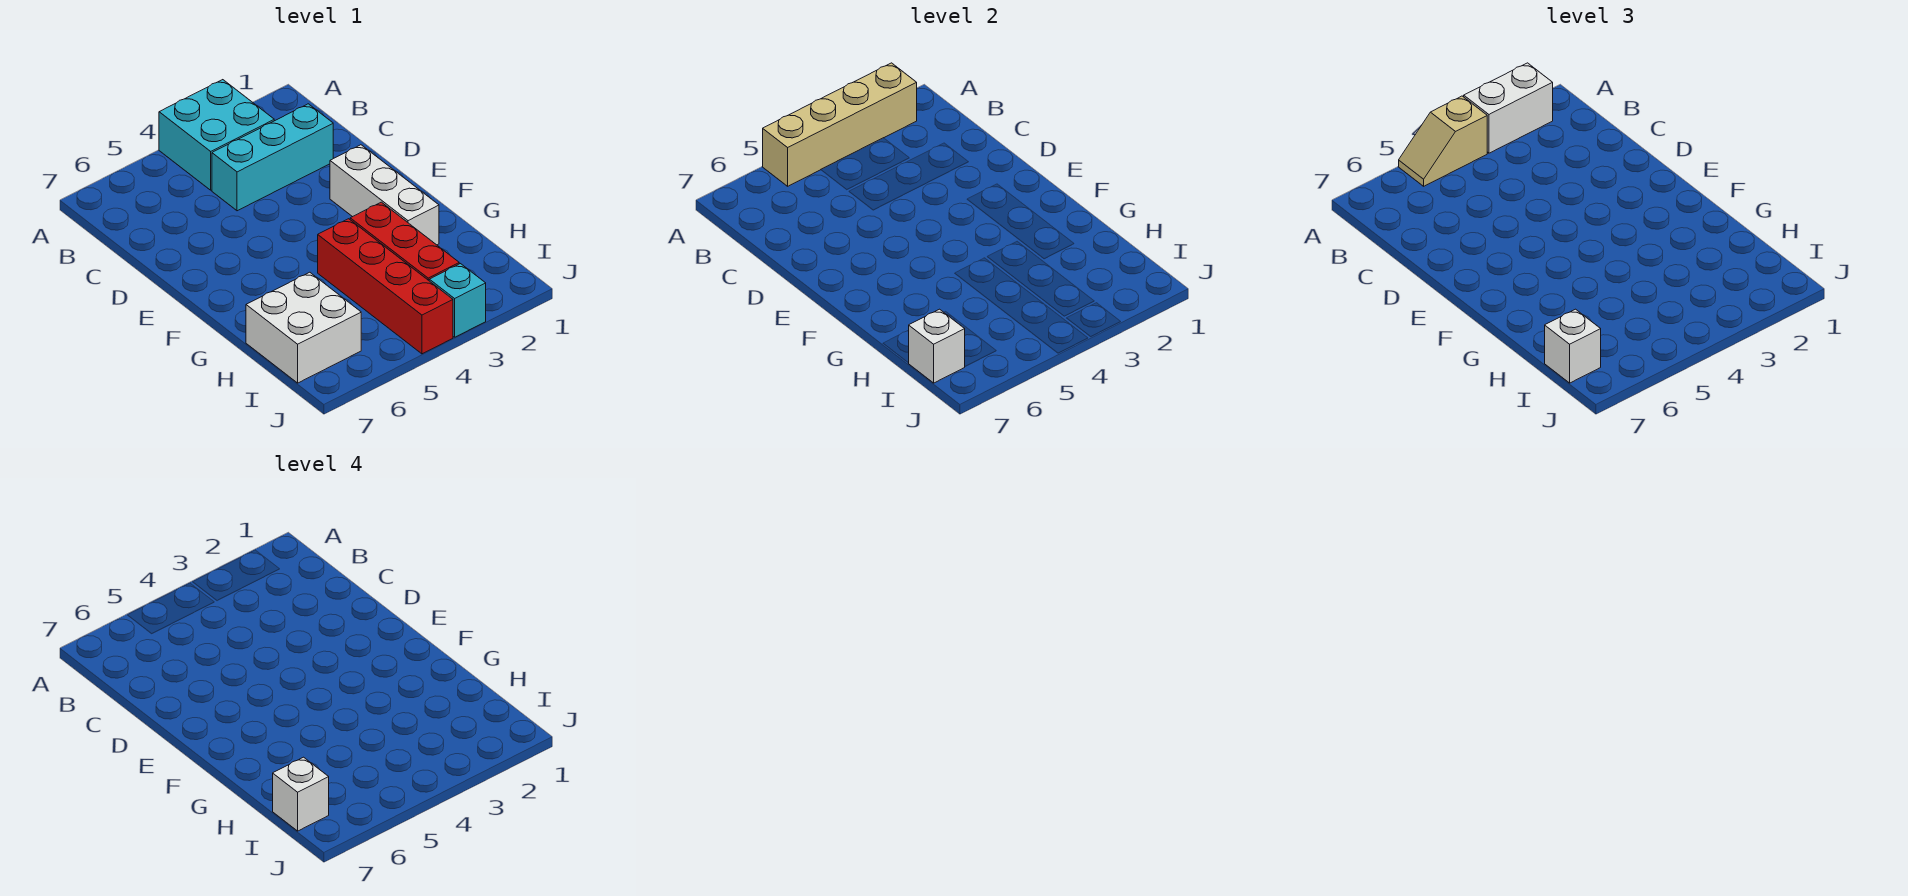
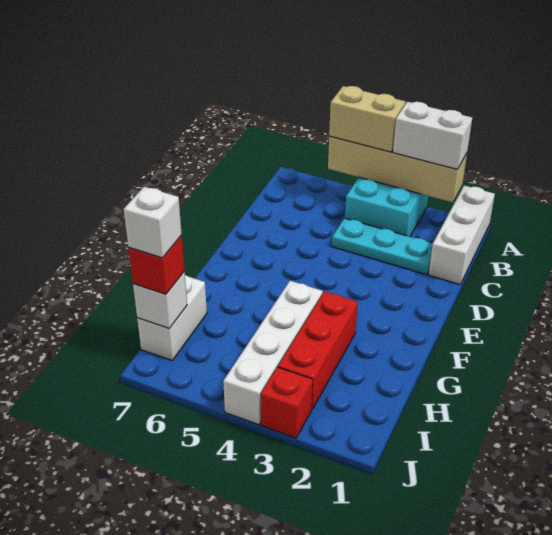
tan 1x2 slope [1399,96,1488,186] -> tan 1x2 brick [329,86,406,152]
cyan 1x3 brick [212,104,333,211] -> cyan 1x3 plate [332,218,433,275]
white 1x3 brick [330,145,439,245] -> white 1x3 brick moved to [429,186,495,284]
red 1x4 brick [318,219,453,354] -> white 1x4 brick [223,281,323,425]
white 2x2 brick [246,272,361,383] -> white 1x2 brick [137,275,207,361]
white 1x1 brick [1545,309,1601,383] -> red 1x1 brick [129,236,184,294]
cyan 1x1 brick [429,264,486,337] -> red 1x1 brick [261,367,313,438]

